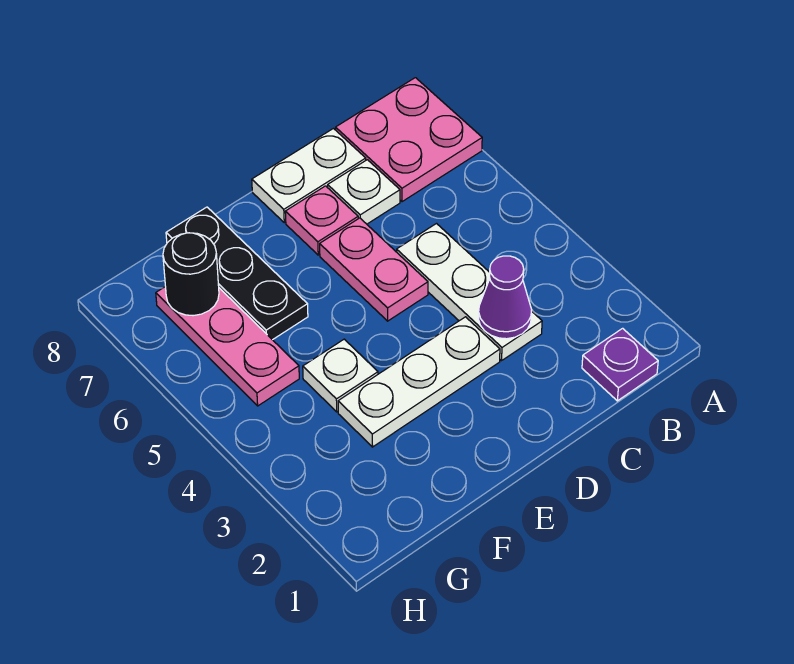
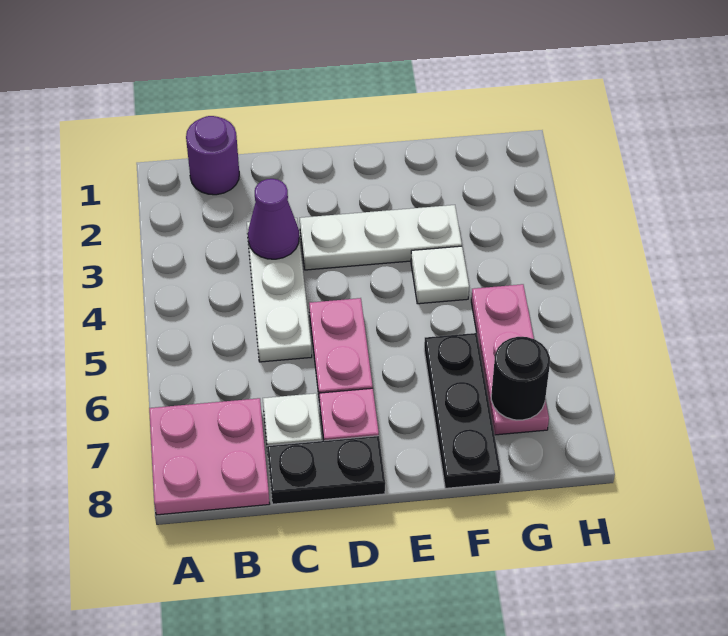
purple 1x1 plate [582,328,658,401] -> purple 1x1 round brick [186,116,239,195]
white 1x2 plate [252,129,366,223] -> black 1x2 plate [267,436,385,504]

